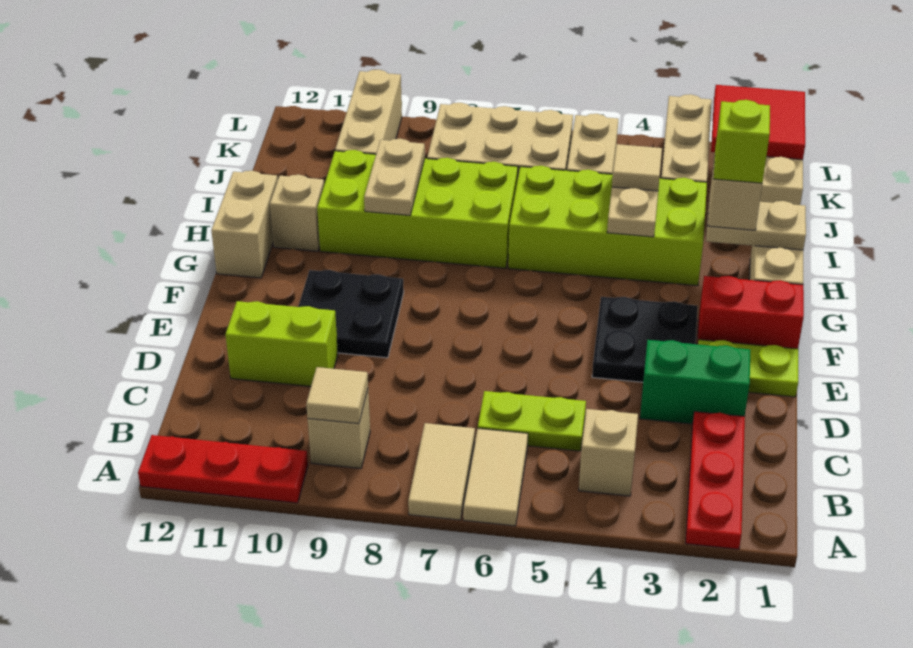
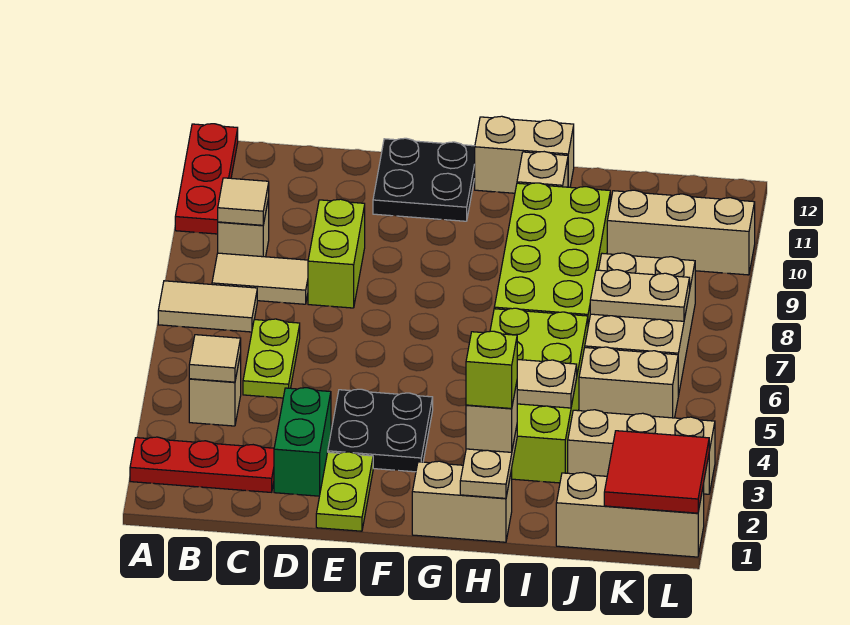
tan 1x2 tile [463,428,528,526] -> tan 1x2 tile moved to [212,253,308,304]
lime 1x2 brick [225,301,338,386] -> lime 1x2 brick moved to [308,199,365,308]
black 2x2 plate [298,270,404,358] -> black 2x2 plate moved to [373,138,475,221]
red 1x2 brick [697,276,804,349] -> none
tan 1x2 plate [364,139,425,215] -> tan 1x2 plate moved to [590,270,690,321]
tan 1x1 tile [612,144,662,191] -> tan 1x1 tile moved to [189,335,241,382]

